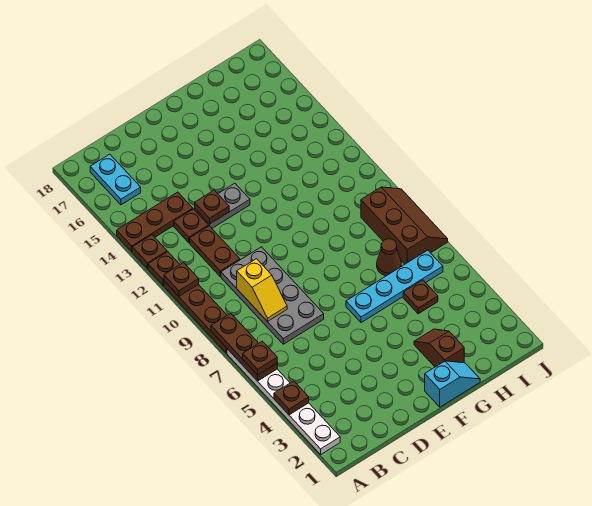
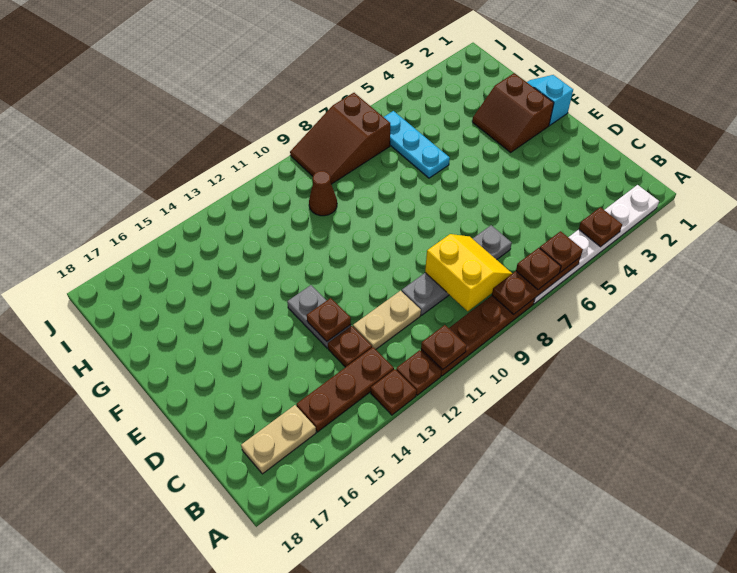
brown 1x3 plate [117,192,193,251] -> brown 1x3 plate turned to [296,347,394,432]
cyan 1x2 plate [90,154,141,205] -> tan 1x2 plate [241,405,316,474]
grey 2x4 plate [221,247,324,344] -> grey 1x4 plate [402,225,512,315]
yellow 1x2 slope [237,259,287,322] -> yellow 2x2 slope [425,234,512,311]
brown 1x2 plate [190,226,240,277] -> tan 1x2 plate [353,291,421,349]
cyan 1x4 plate [346,250,443,323] -> cyan 1x3 plate [384,111,450,178]
brown 1x2 slope [414,329,464,367] -> brown 2x2 slope [472,73,554,152]
brown 1x1 plate [403,280,438,314] -> brown 1x1 plate moved to [516,248,561,290]
brown 1x1 cone [377,239,401,276] -> brown 1x1 cone moved to [309,171,337,216]
brown 2x3 slope [361,187,448,264] -> brown 2x3 slope turned to [290,93,390,184]

